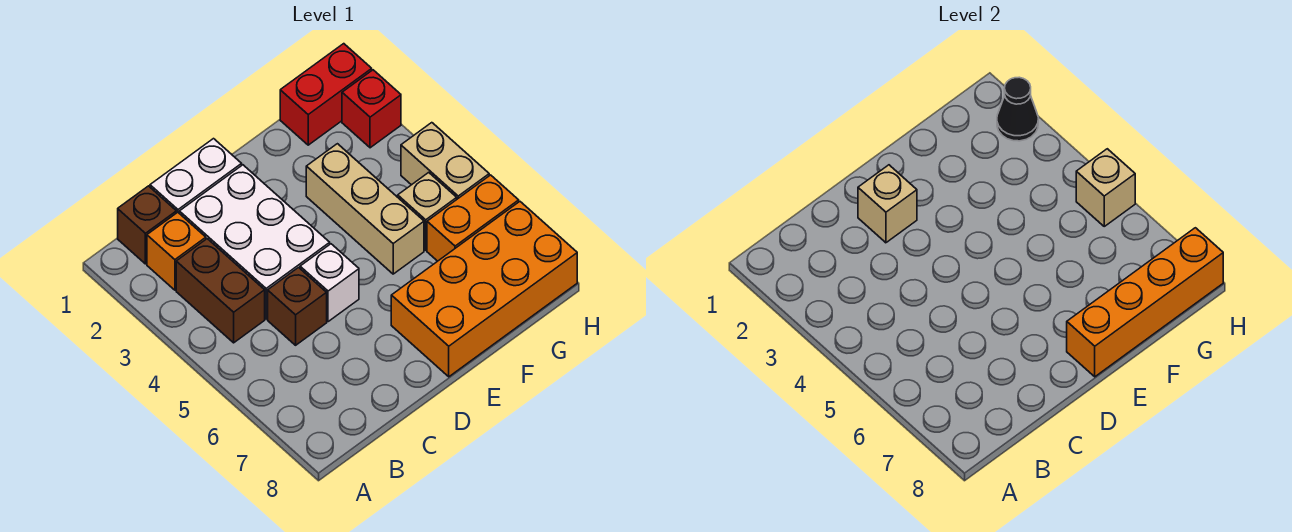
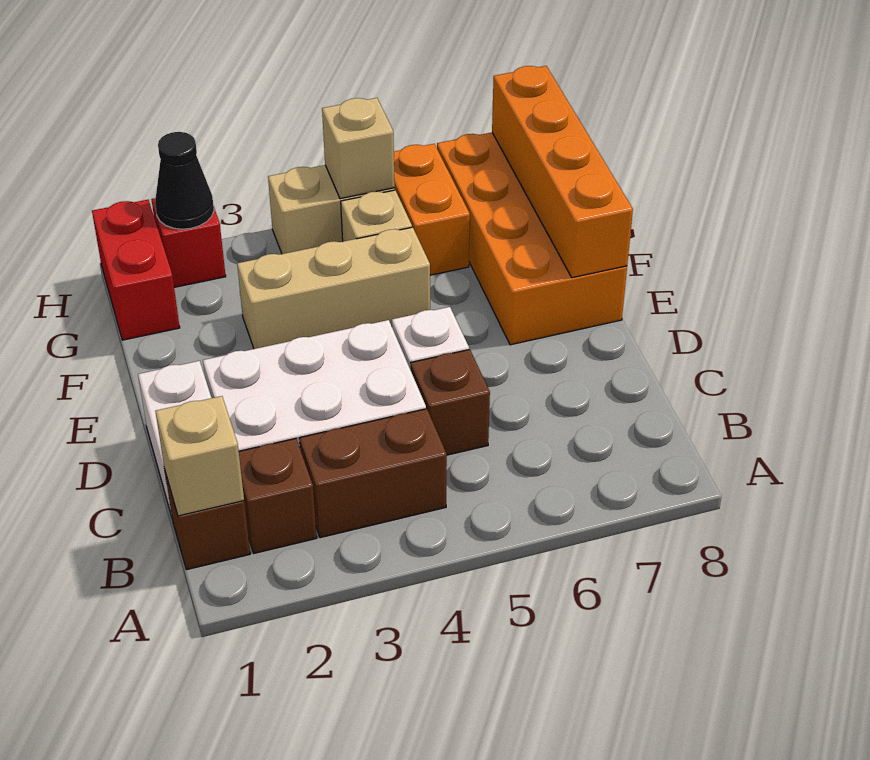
orange 1x1 brick [147,212,206,290] -> brown 1x1 brick [239,438,317,553]
tan 1x1 brick [858,165,917,243] -> tan 1x1 brick moved to [155,396,244,516]

